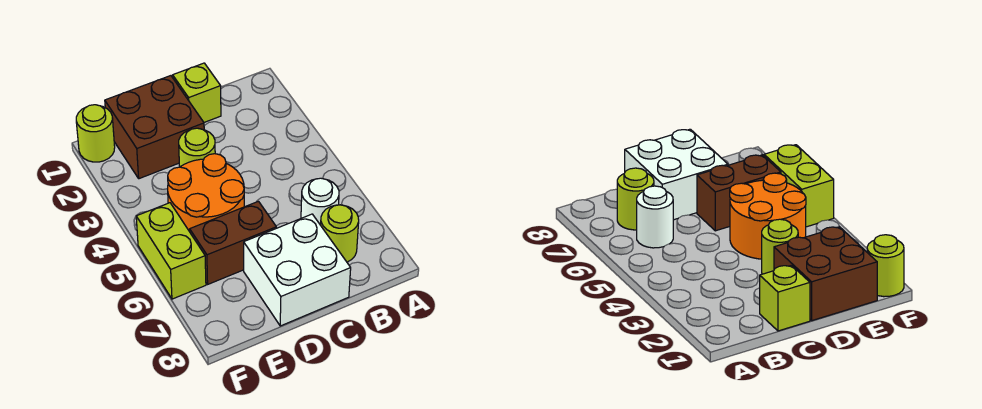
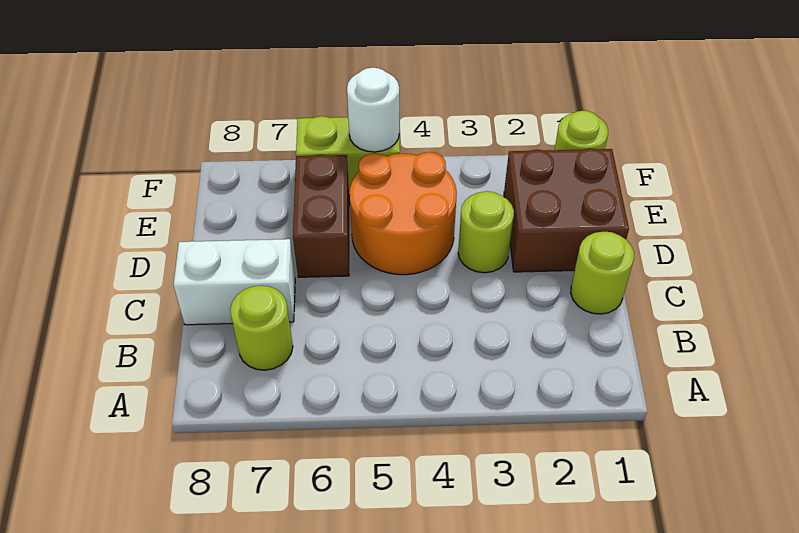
white 1x1 round brick [301,178,339,225] -> white 1x1 round brick moved to [347,68,399,152]
lime 1x1 brick [173,63,221,122] -> lime 1x1 round brick [571,232,634,314]
white 2x2 brick [244,214,351,326] -> white 1x2 brick [173,239,295,325]

